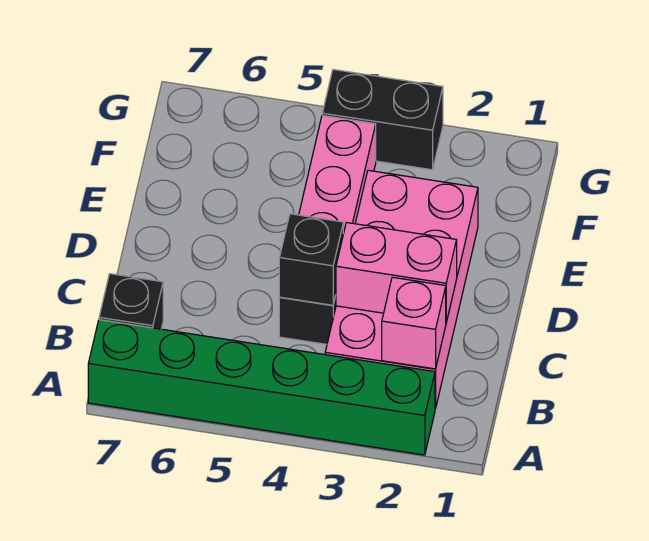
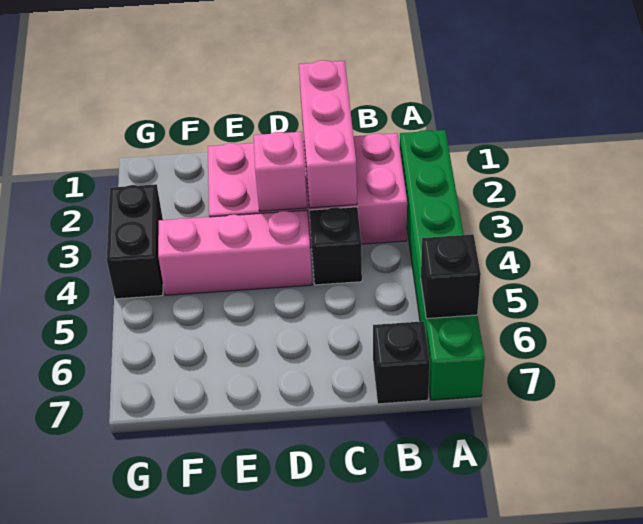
pink 1x1 brick [382,277,446,369] -> pink 1x1 brick moved to [254,132,307,211]
pink 1x2 brick [336,223,457,322] -> pink 1x3 brick [299,60,357,208]
black 1x1 brick [279,214,343,305] -> black 1x1 brick moved to [421,234,481,319]

